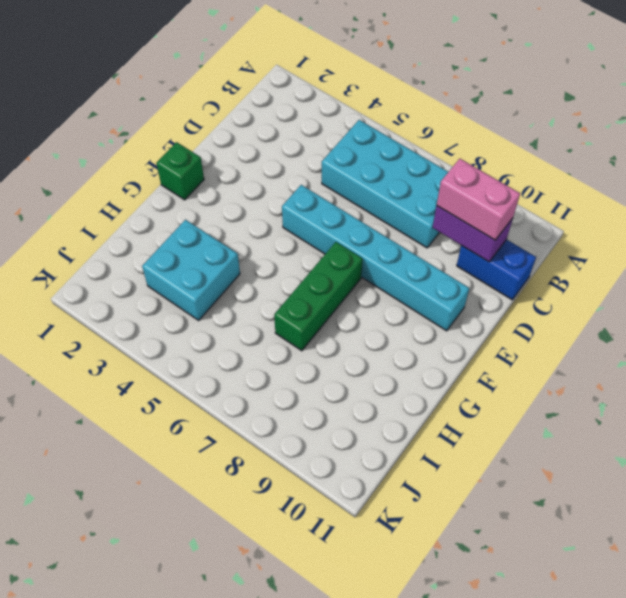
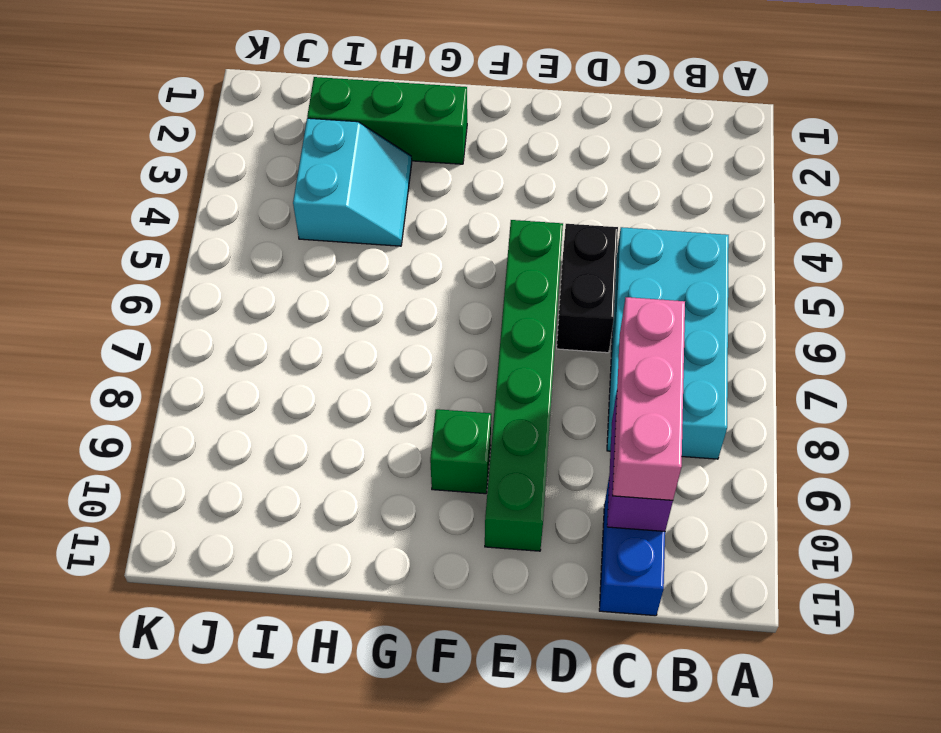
pink 1x2 brick [437,159,520,240] -> pink 1x3 brick [613,297,685,500]
none -> black 1x2 brick [557,224,618,353]
cyan 1x6 brick [282,185,469,331] -> green 1x6 brick [485,220,563,551]
green 1x1 brick [157,142,204,200] -> green 1x1 brick moved to [430,409,491,494]
green 1x3 brick [274,242,363,351] -> green 1x3 brick moved to [307,77,467,164]
cyan 2x2 brick [142,220,240,320] -> cyan 2x2 slope [293,118,412,246]

